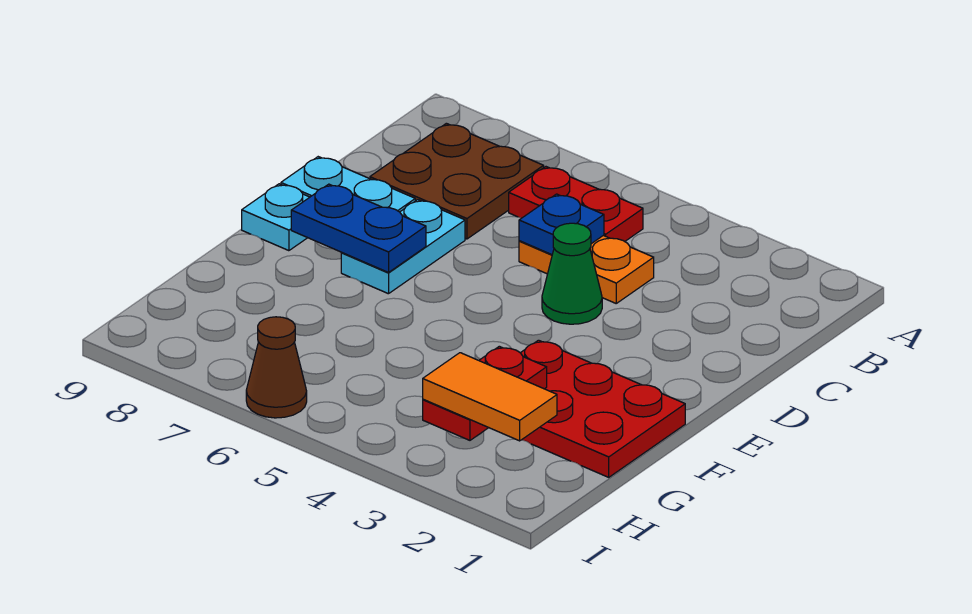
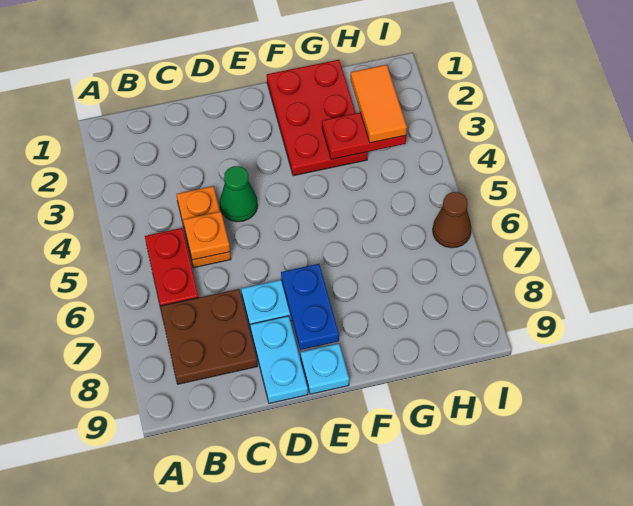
blue 1x1 plate [519,194,604,255] -> orange 1x1 plate [183,211,230,260]

